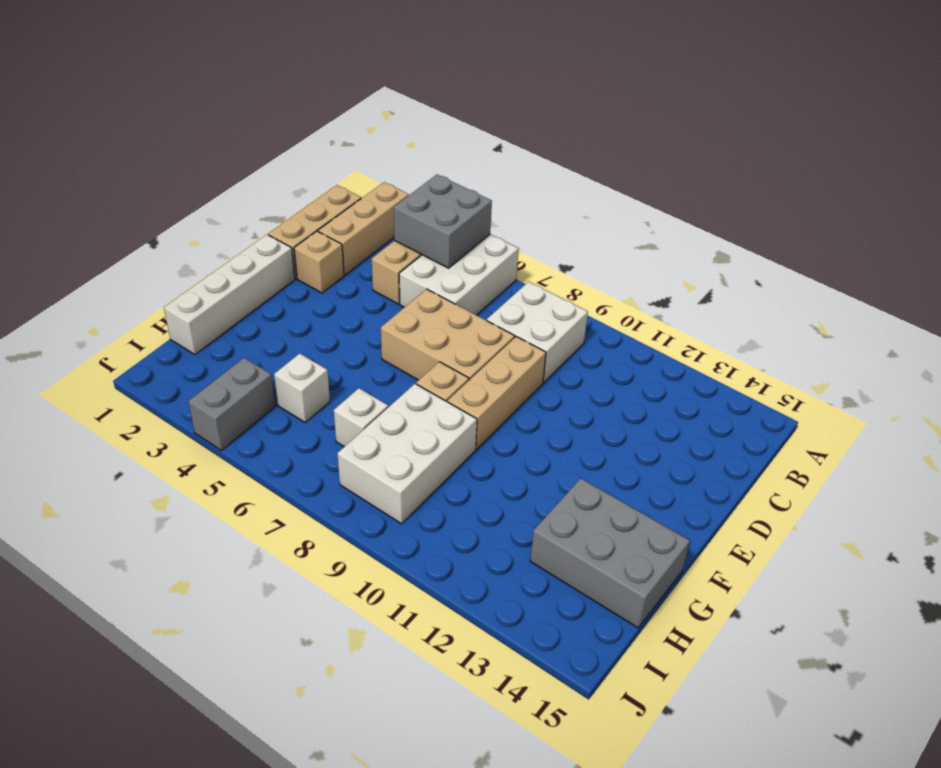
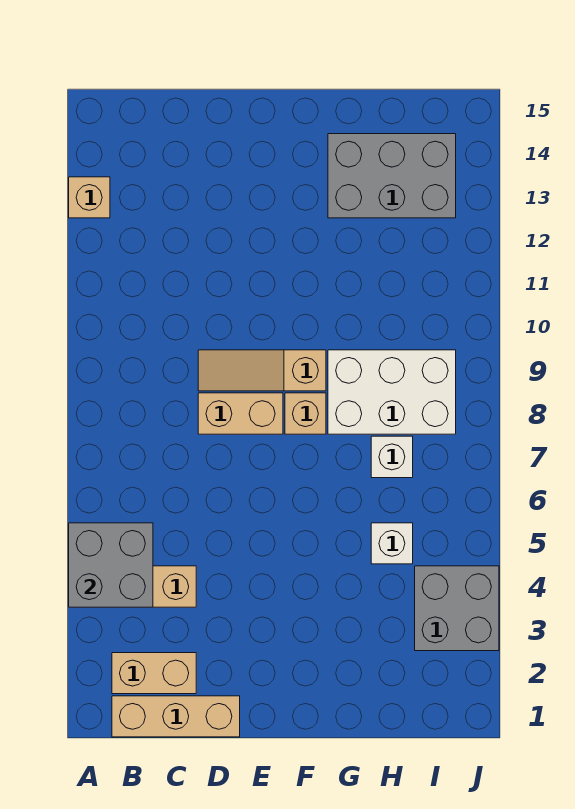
tan 1x3 brick [318,182,409,275] -> tan 1x2 brick [112,653,196,694]
white 2x3 brick [399,234,519,315] -> none
white 2x2 brick [487,282,588,383] -> none
tan 1x1 brick [294,231,344,293] -> tan 1x1 brick moved to [69,177,110,218]
tan 2x3 brick [381,289,515,380] -> tan 1x2 brick [198,393,283,434]
tan 1x3 brick [448,337,546,449] -> tan 1x3 slope [198,350,326,391]
white 1x4 brick [164,235,295,354] -> none
grey 2x3 brick [530,479,690,628] -> grey 2x3 brick turned to [328,134,456,218]
grey 1x2 brick [188,358,275,451] -> grey 2x2 brick [415,566,499,651]

